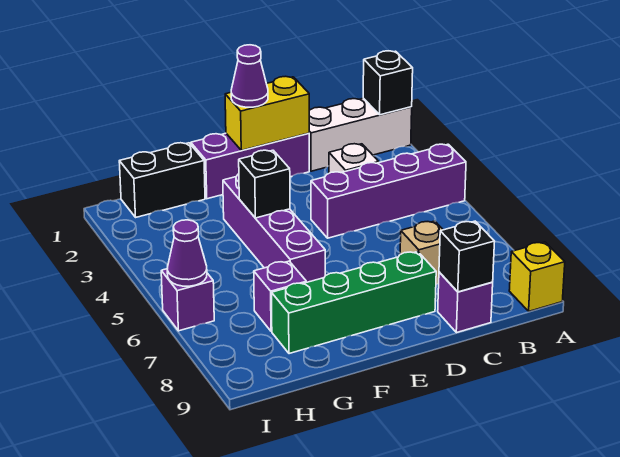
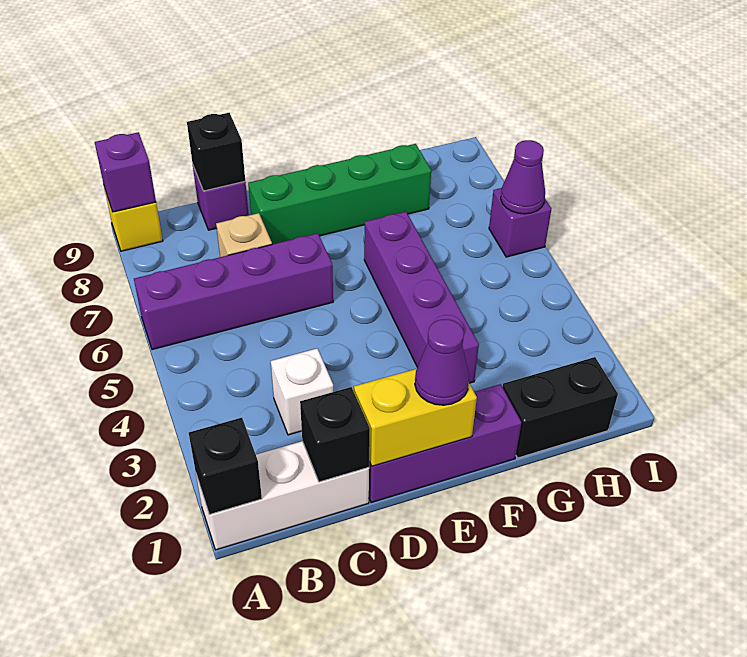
purple 1x4 brick [311,144,466,238] -> purple 1x4 brick moved to [134,233,333,350]
black 1x1 brick [239,150,290,218] -> black 1x1 brick moved to [300,387,370,482]
purple 1x1 brick [254,261,306,331] -> purple 1x1 brick moved to [95,132,156,212]

